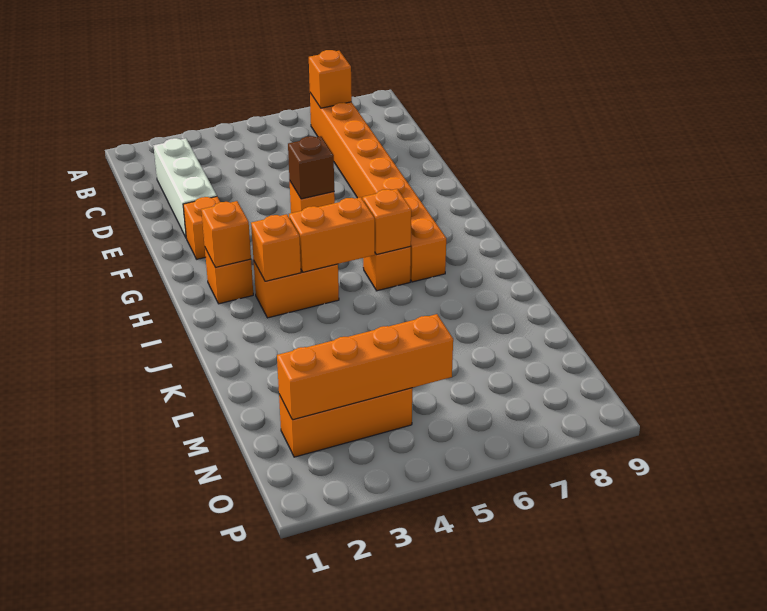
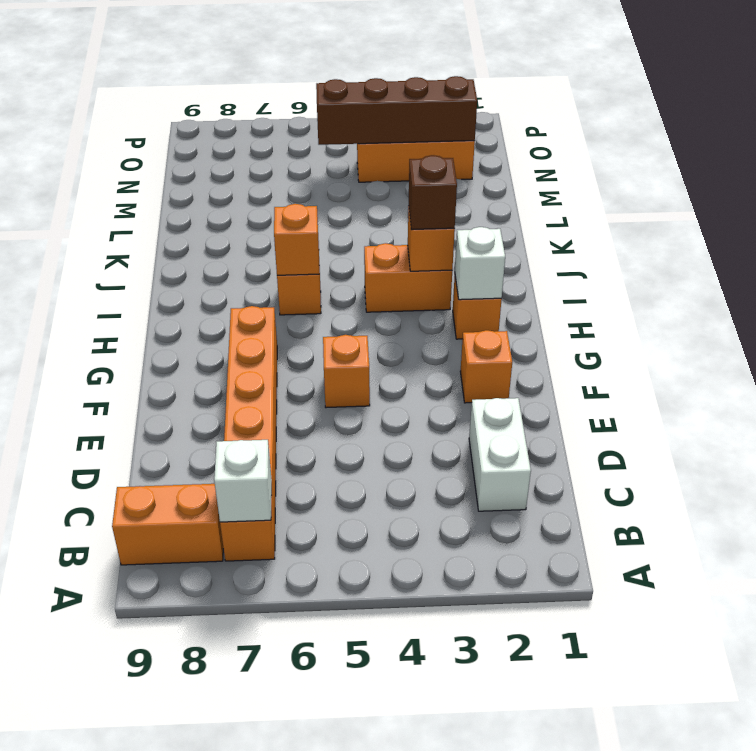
orange 1x8 brick [310,93,446,282] -> orange 1x6 brick [220,306,277,561]
orange 1x1 brick [309,50,352,108] -> white 1x1 brick [214,440,272,522]
white 1x3 brick [153,138,217,237] -> white 1x2 brick [469,398,531,511]
brown 1x1 brick [288,136,334,199] -> brown 1x1 brick moved to [409,155,457,230]
orange 1x1 brick [201,201,251,268] -> white 1x1 brick [455,227,505,300]
orange 1x2 brick [289,197,375,272] -> orange 1x2 brick moved to [112,484,223,565]
orange 1x4 brick [277,314,453,420] -> brown 1x4 brick [316,76,477,145]

